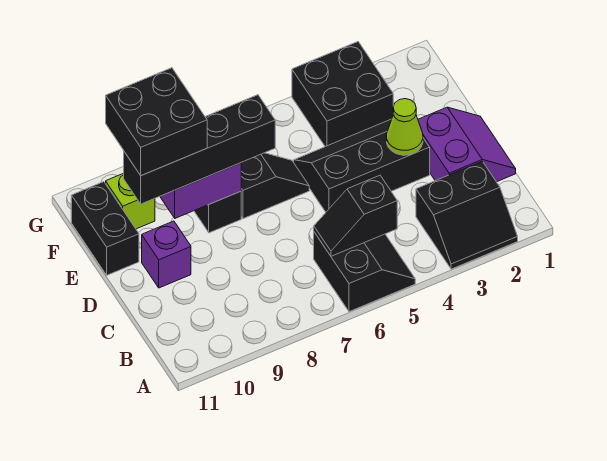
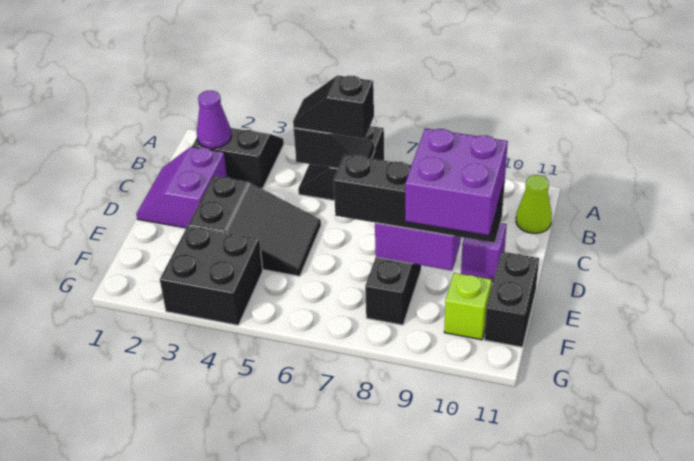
none -> purple 1x1 cone [197,91,231,148]
black 2x3 slope [294,119,430,212] -> black 2x3 slope turned to [188,176,321,276]
lime 1x1 cone [387,99,423,155] -> lime 1x1 cone moved to [516,175,552,233]
black 1x2 slope [241,153,309,219] -> black 1x2 slope moved to [293,75,374,139]
black 2x2 brick [106,68,207,176] -> purple 2x2 brick [405,128,508,235]

